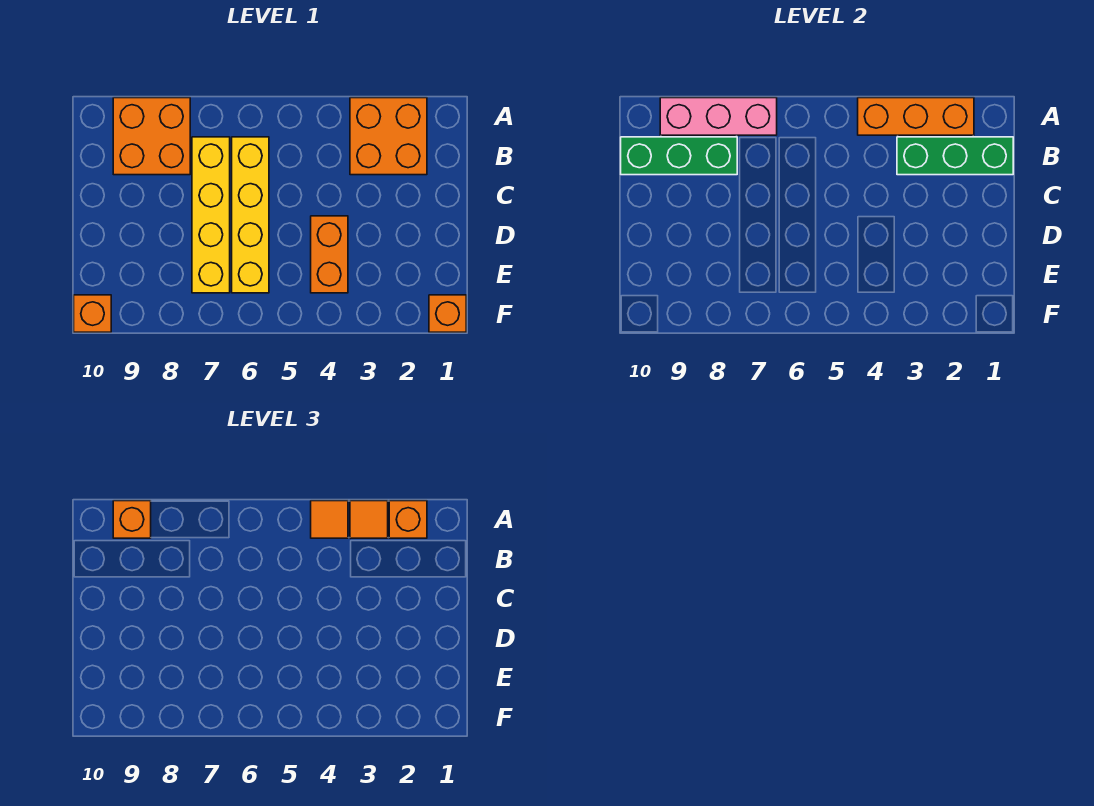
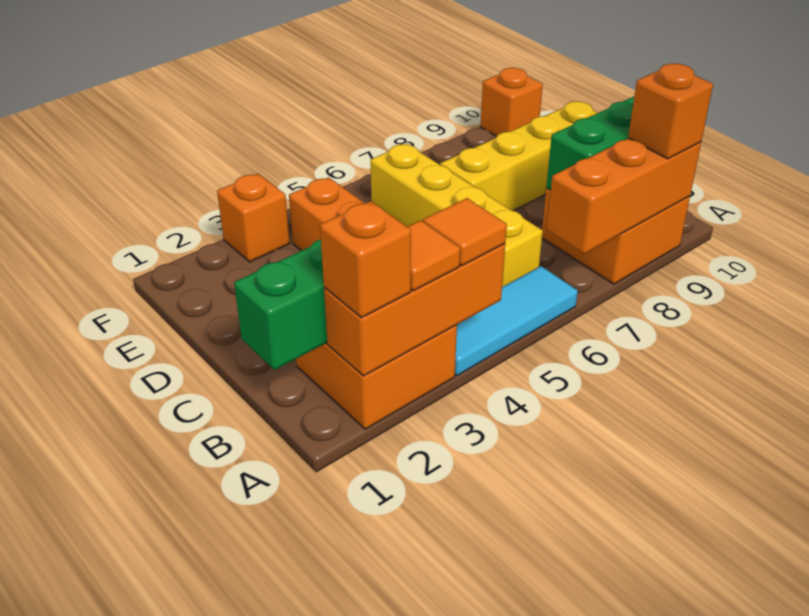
none -> cyan 1x3 tile [455,266,578,376]
pink 1x3 brick [660,98,777,135] -> orange 1x3 brick [547,138,701,254]
yellow 1x4 brick [192,137,230,293] -> yellow 1x4 brick turned to [440,101,597,211]
orange 1x1 brick [429,295,466,332] -> orange 1x1 brick moved to [217,174,290,262]

